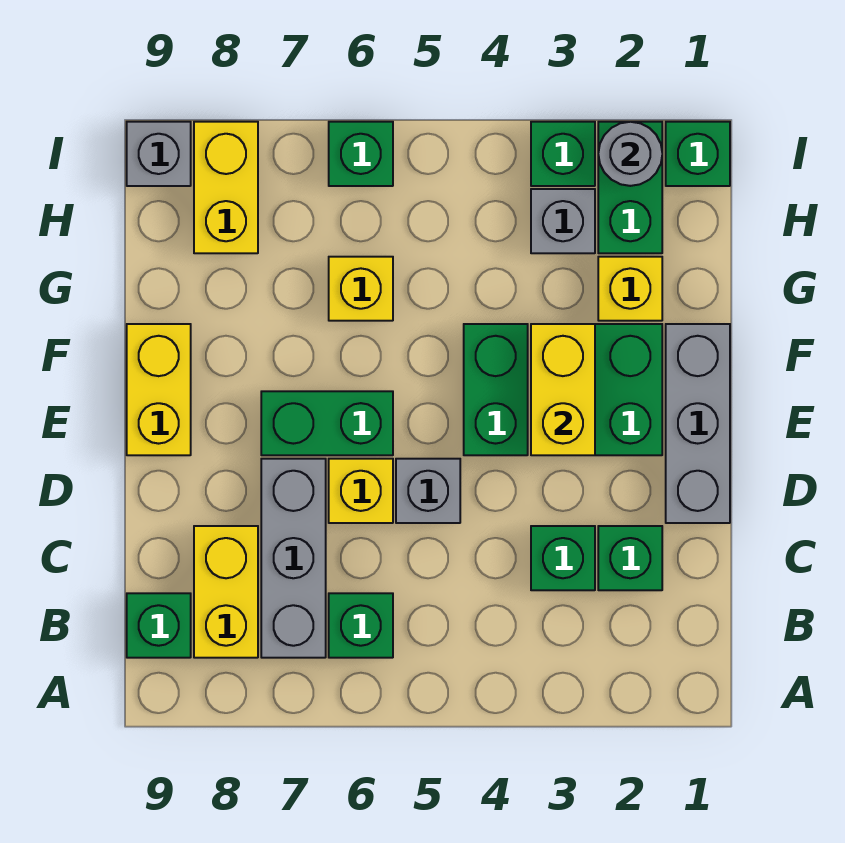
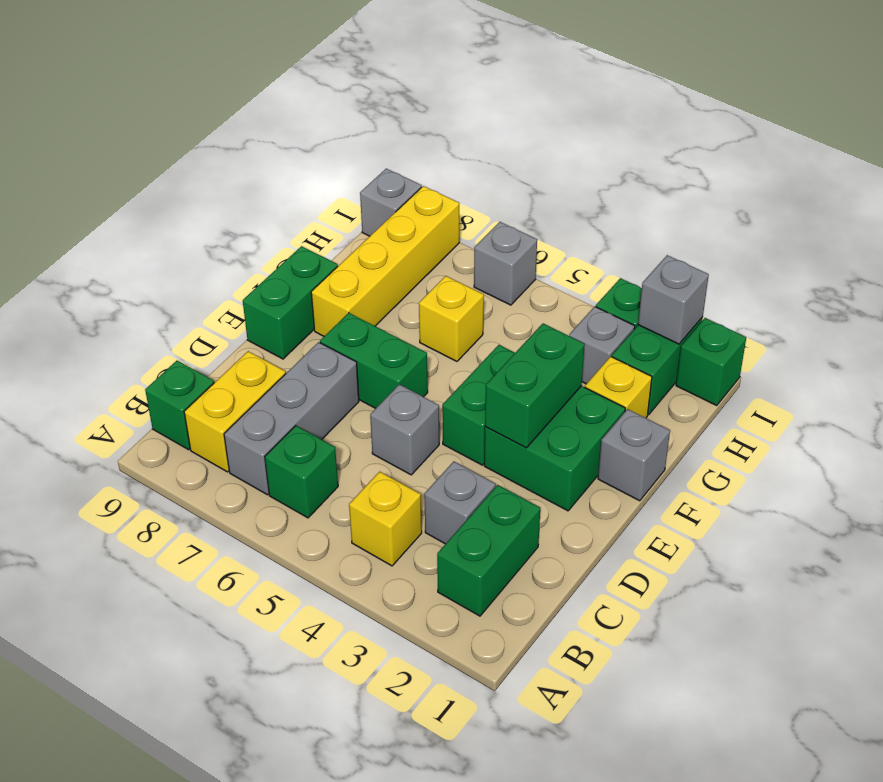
green 1x1 brick [598,526,662,590] -> green 1x2 brick [437,485,540,616]
green 1x1 brick [531,526,595,590] -> grey 1x1 brick [424,462,496,544]
grey 1x3 brick [666,324,730,523] -> grey 1x1 brick [598,409,670,501]
yellow 1x1 brick [329,459,393,523] -> yellow 1x1 brick moved to [349,472,422,566]
yellow 1x2 brick [531,324,595,455] -> green 1x2 brick [485,324,585,448]
yellow 1x2 brick [127,324,191,455] -> green 1x2 brick [243,246,338,359]
yellow 1x2 brick [194,122,258,253] -> yellow 1x4 brick [311,186,459,336]
grey 1x1 round brick [598,122,662,186] -> grey 1x1 brick [638,255,709,344]
green 1x1 brick [329,122,393,186] -> grey 1x1 brick [474,222,537,305]

